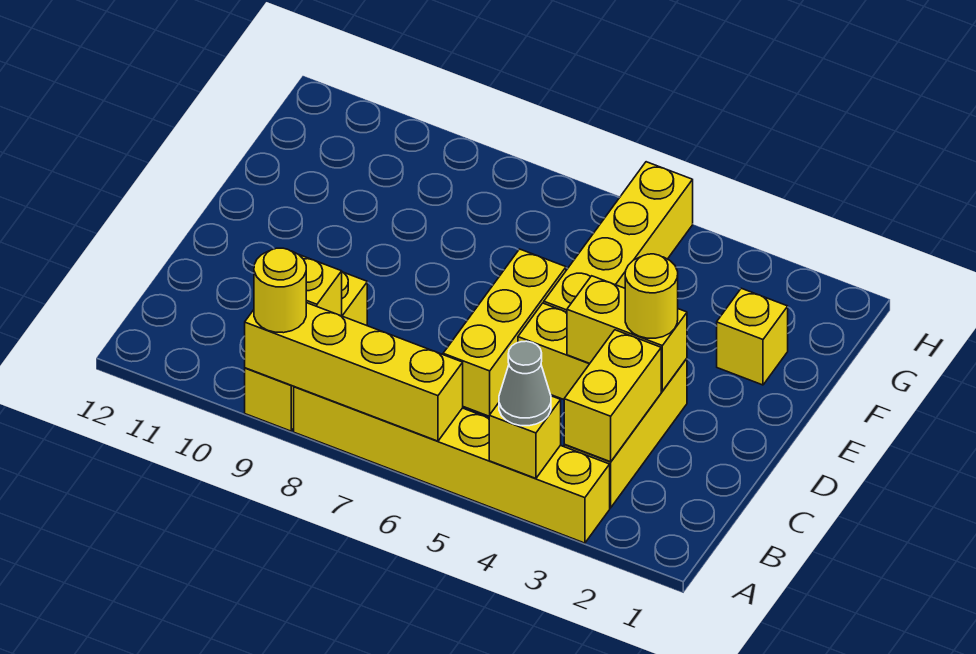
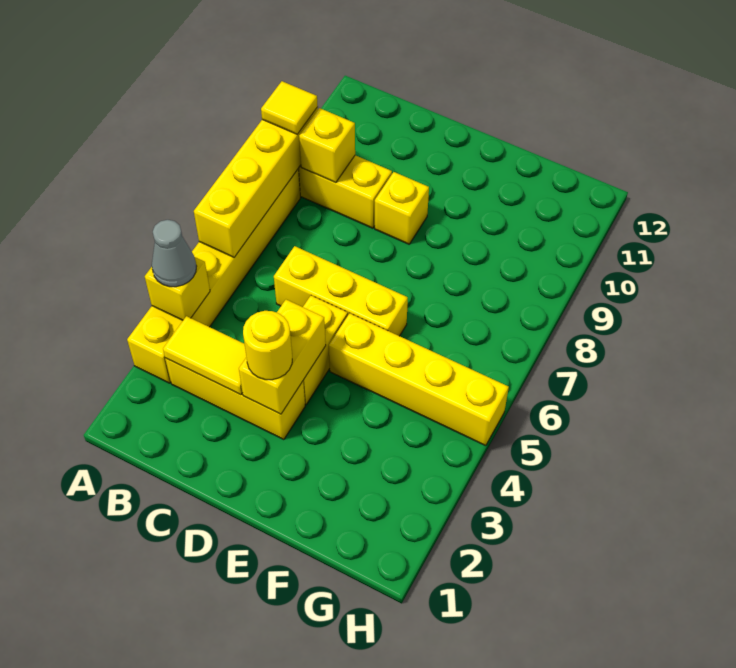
yellow 1x1 round brick [254,248,306,333] -> yellow 1x1 tile [261,81,318,134]
yellow 1x2 brick [564,330,661,462] -> yellow 1x2 tile [163,316,246,395]
yellow 1x1 brick [717,288,788,385] -> yellow 1x1 brick moved to [375,172,429,244]

